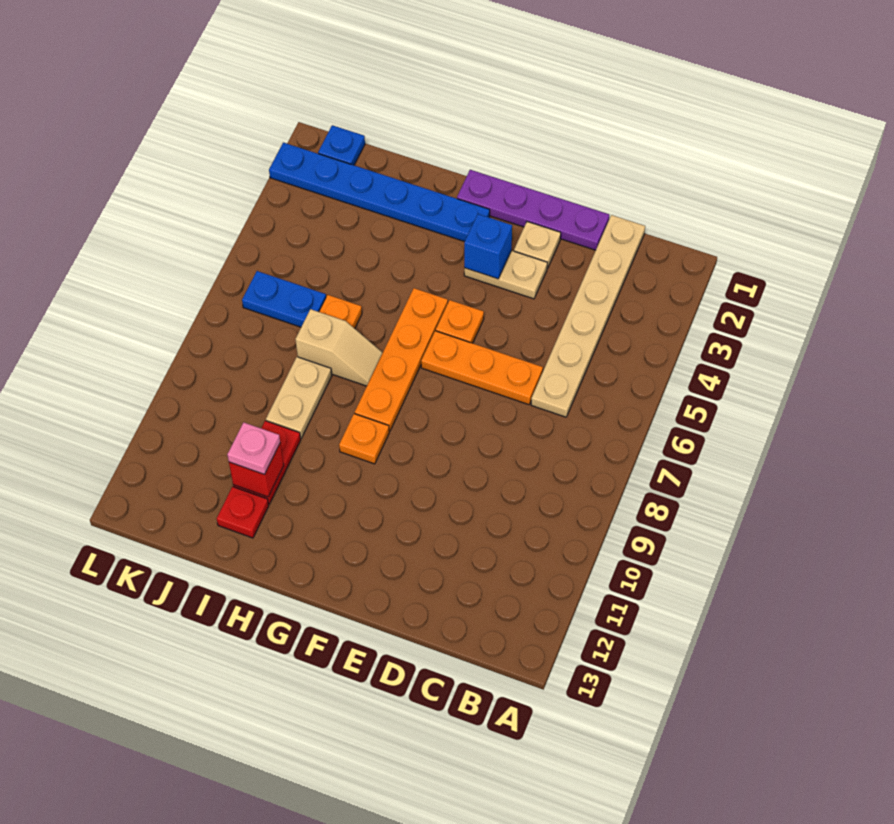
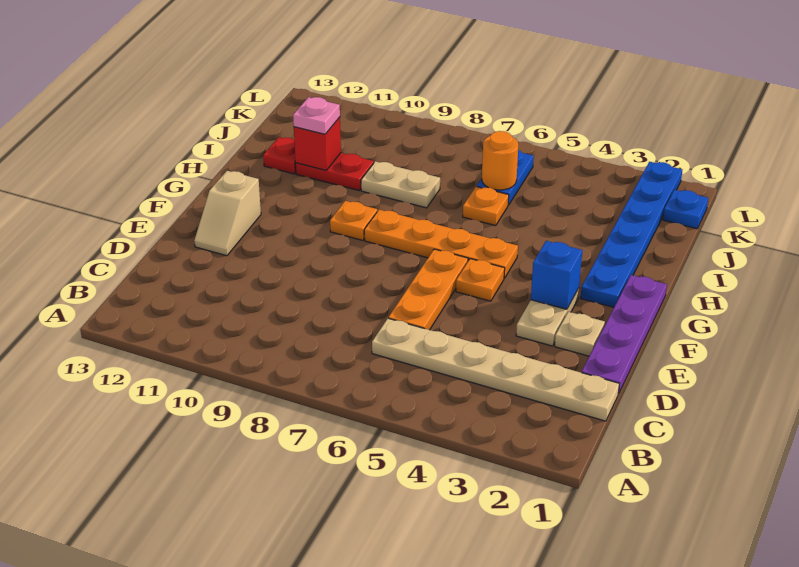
tan 1x2 slope [295,309,383,386] -> tan 1x2 slope moved to [194,171,261,256]
none -> orange 1x1 round brick [482,131,518,190]

